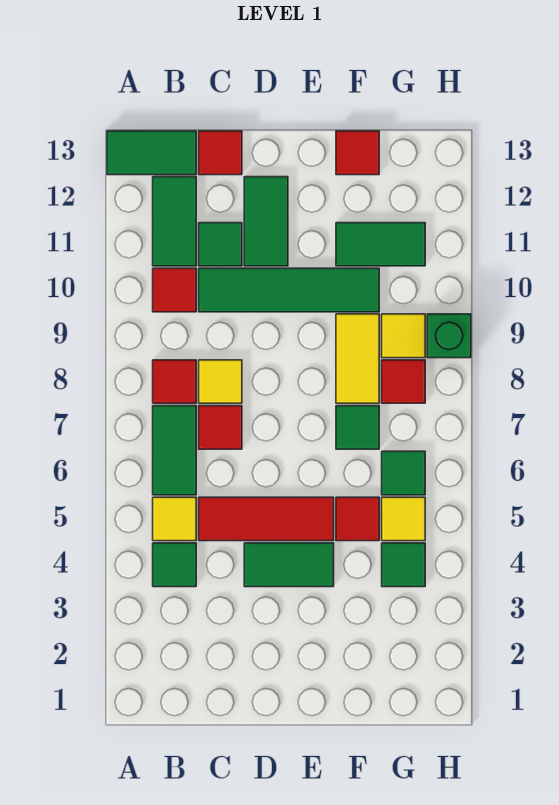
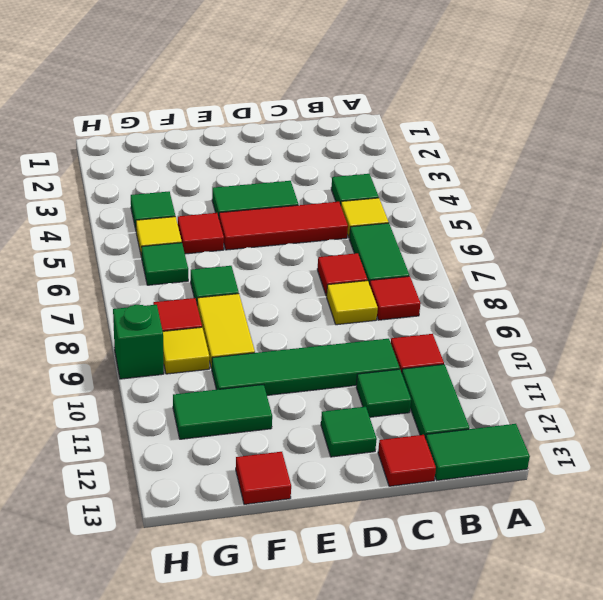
green 1x2 tile [244,177,288,266] -> green 1x1 tile [321,407,377,457]

